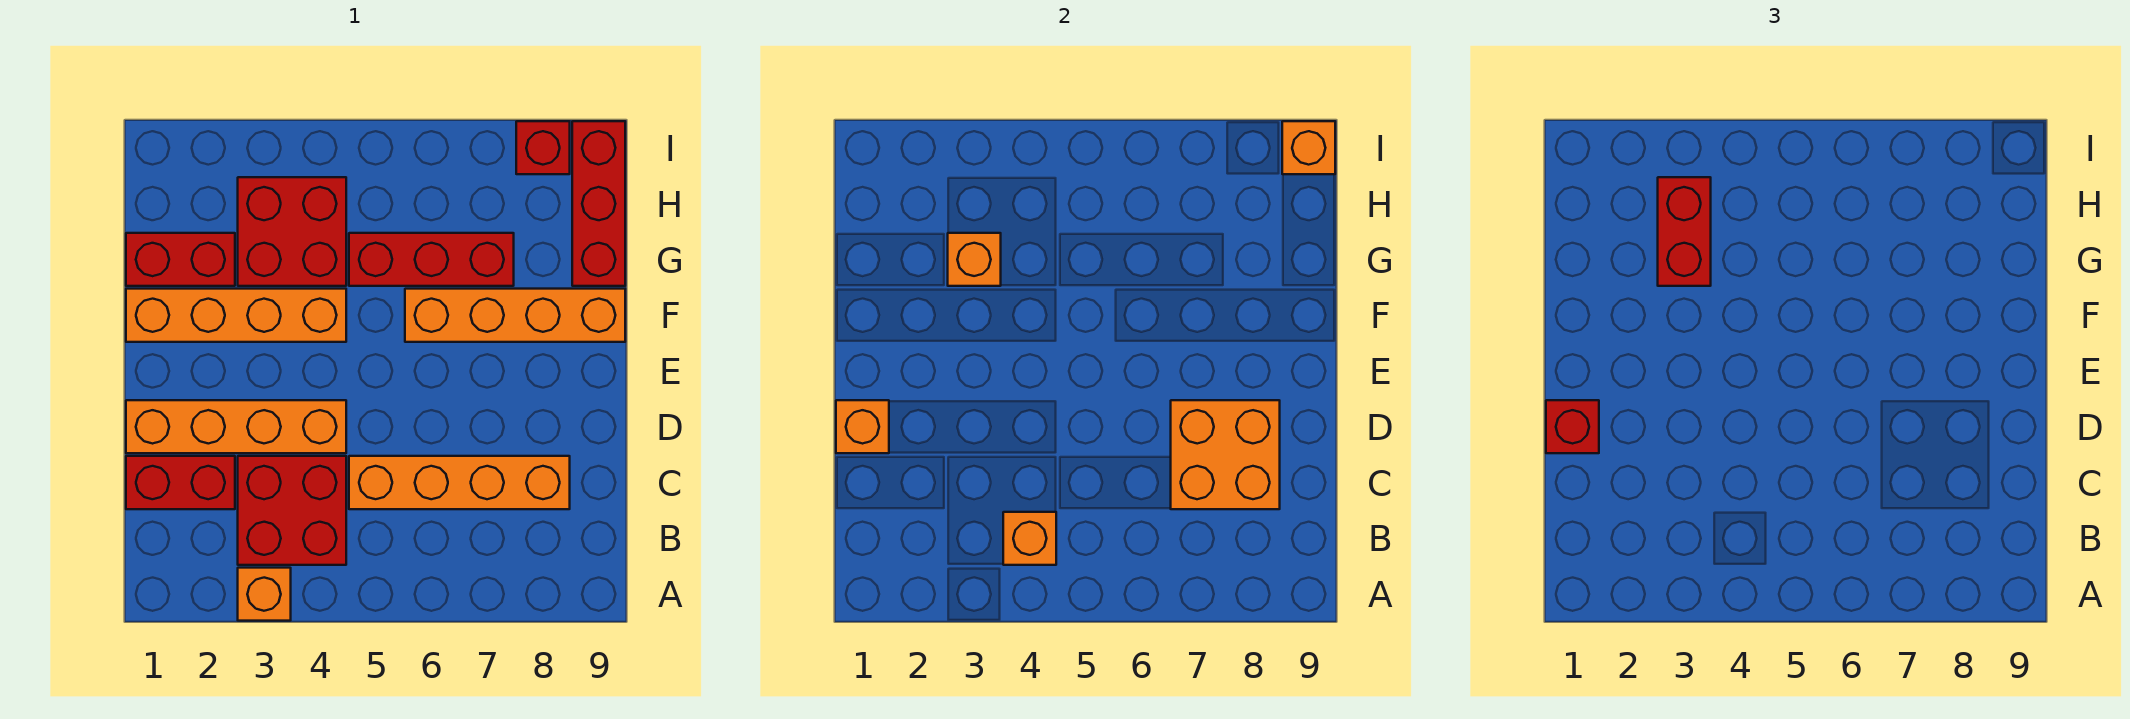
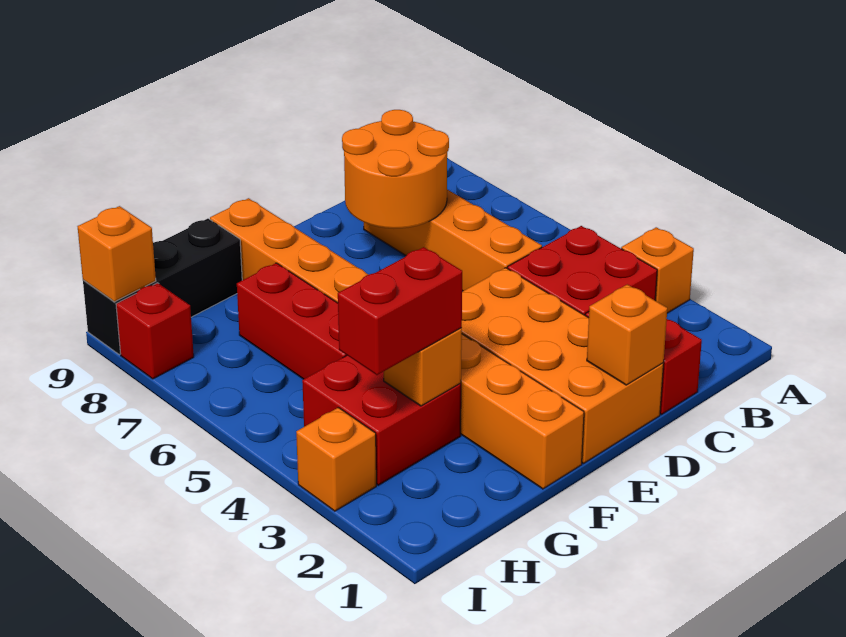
orange 1x1 brick [1003,512,1056,565] -> orange 1x1 brick moved to [296,408,376,511]
orange 2x2 brick [1171,400,1280,509] -> orange 2x2 round brick [342,110,449,229]
orange 1x4 brick [126,400,346,453] -> orange 2x4 brick [462,268,664,464]
red 1x1 brick [1546,400,1599,453] -> none
red 1x2 brick [126,233,235,286] -> none
red 1x3 brick [572,121,625,286] -> black 1x3 brick [83,219,242,355]

